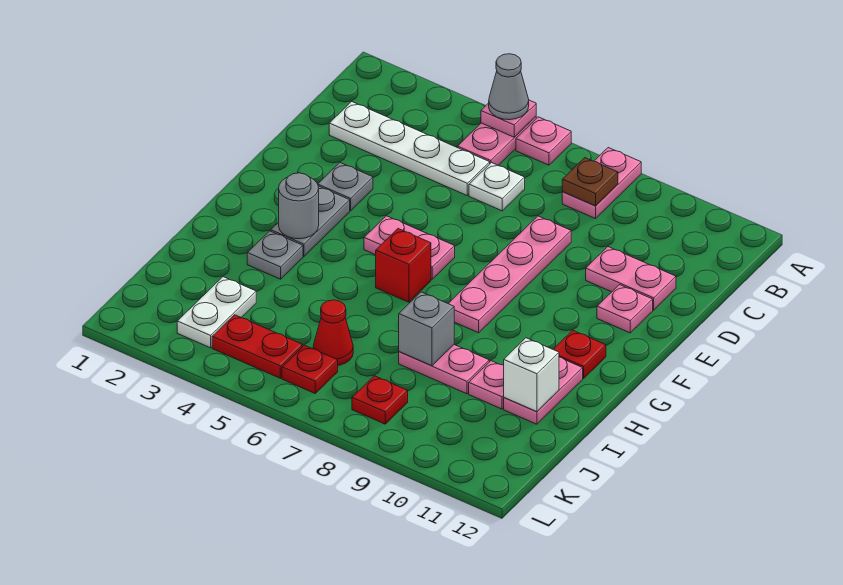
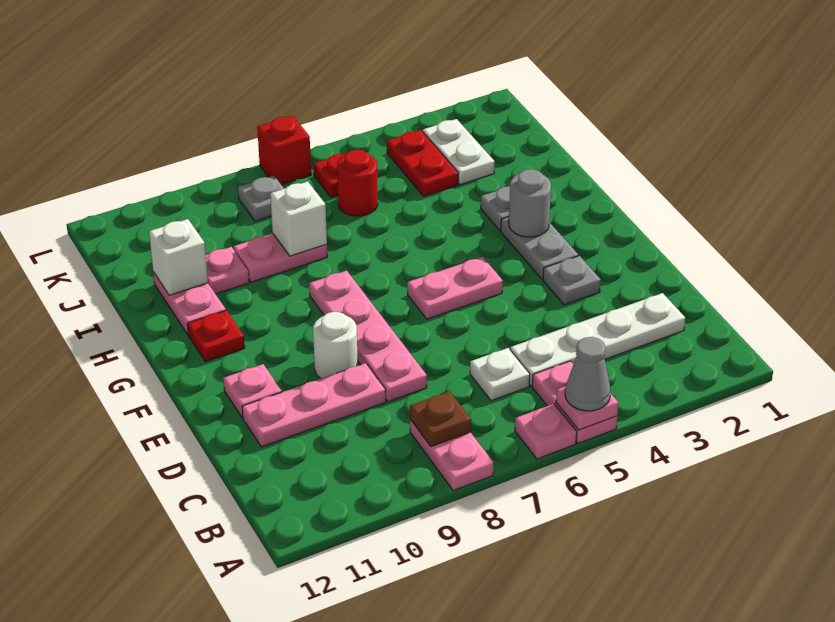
pink 1x2 plate [586,247,676,310] -> pink 1x3 plate [242,363,386,447]
none -> white 1x1 round brick [313,312,358,379]
red 1x1 brick [376,229,431,302] -> red 1x1 brick moved to [257,116,311,185]
grey 1x1 brick [399,292,454,366] -> white 1x1 brick [270,181,327,256]
red 1x1 cone [313,300,353,365] -> red 1x1 round brick [337,150,378,216]
red 1x2 plate [212,315,303,378] -> red 1x2 plate turned to [387,130,458,196]
red 1x1 plate [352,376,408,424] -> grey 1x1 plate [238,176,284,221]

